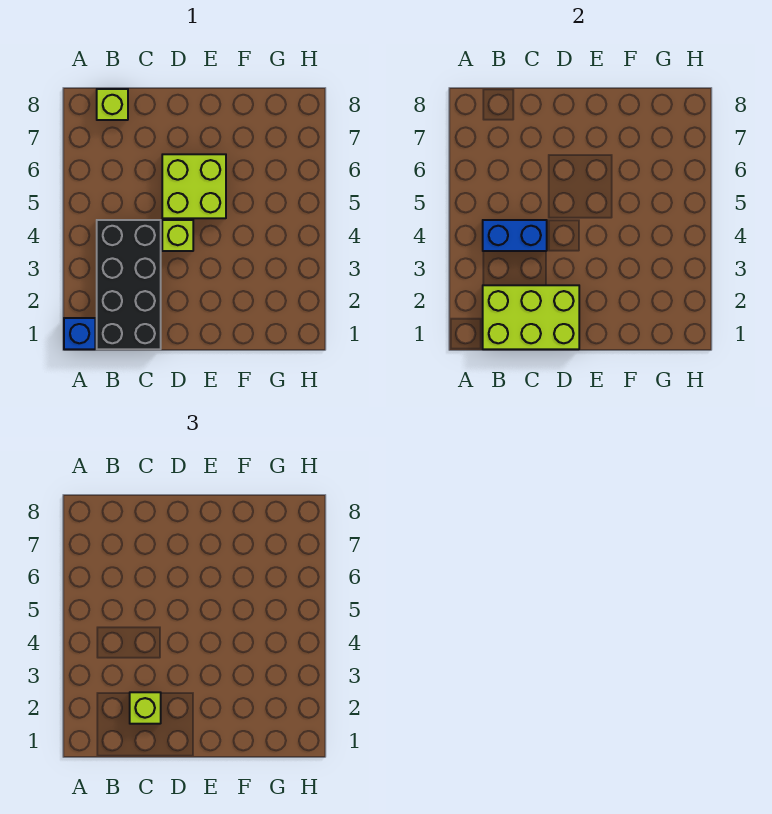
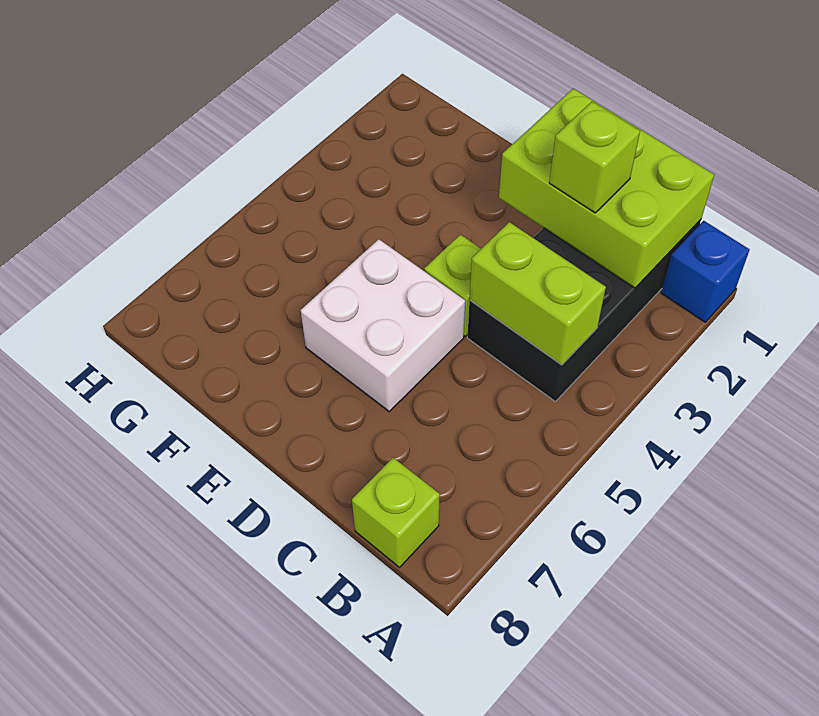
blue 1x2 brick [483,220,547,251] -> lime 1x2 brick [470,222,606,365]
lime 2x2 brick [162,154,226,218] -> white 2x2 brick [301,239,465,411]

